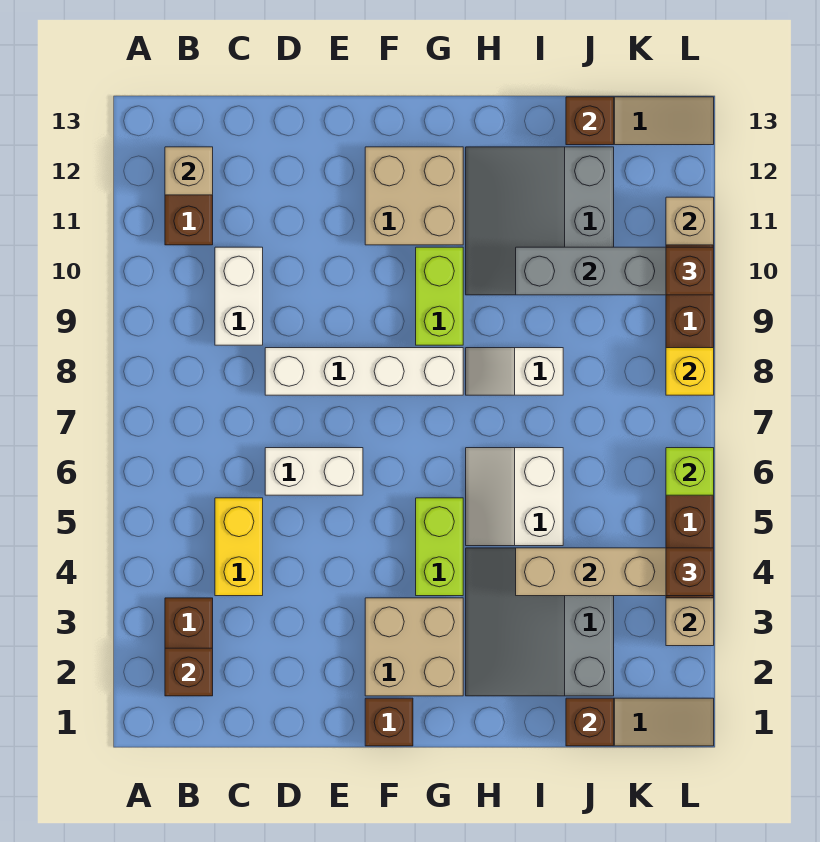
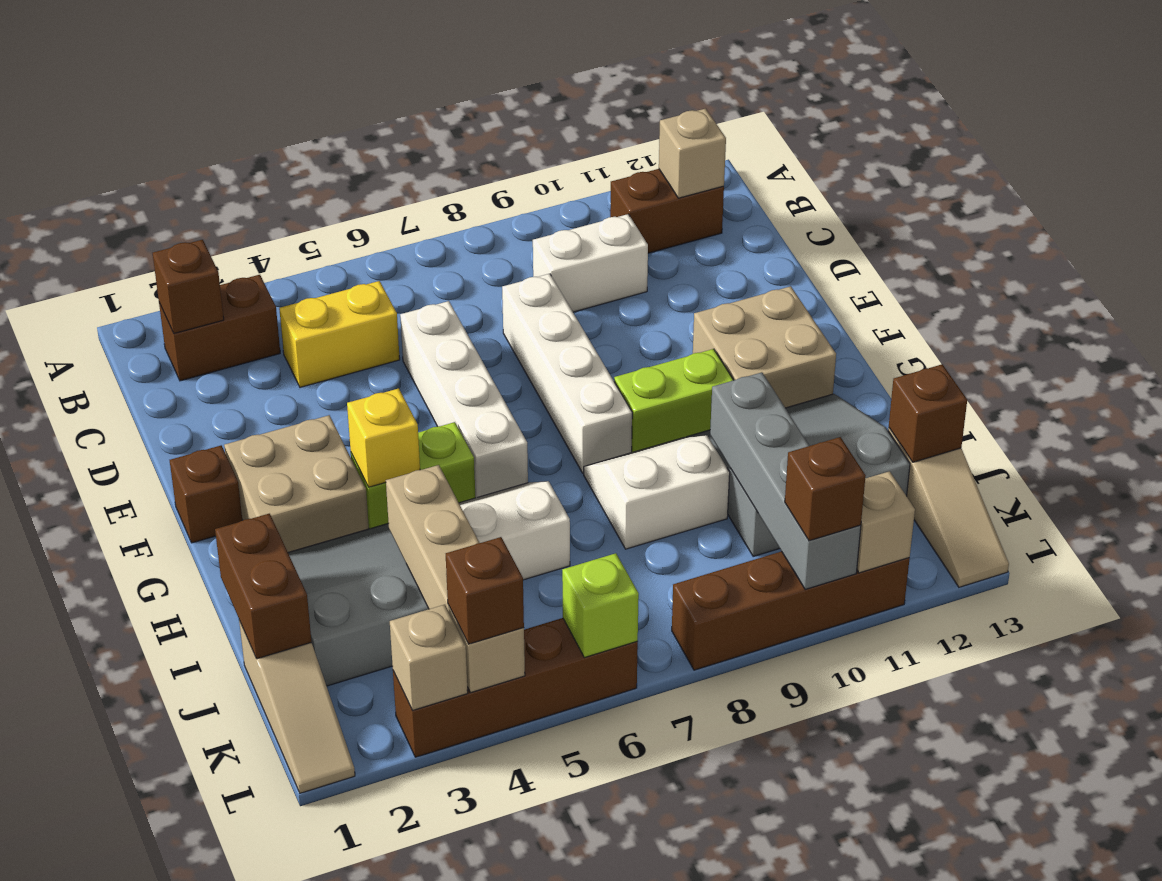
white 1x2 brick [265,448,363,495] -> white 1x4 brick [400,301,528,498]
white 1x2 slope [466,348,563,395] -> white 2x2 slope [584,435,730,549]
brown 1x1 brick [566,698,614,746] -> brown 1x2 brick [215,514,311,659]
yellow 1x1 brick [666,348,714,395] -> yellow 1x1 brick moved to [347,388,420,487]

